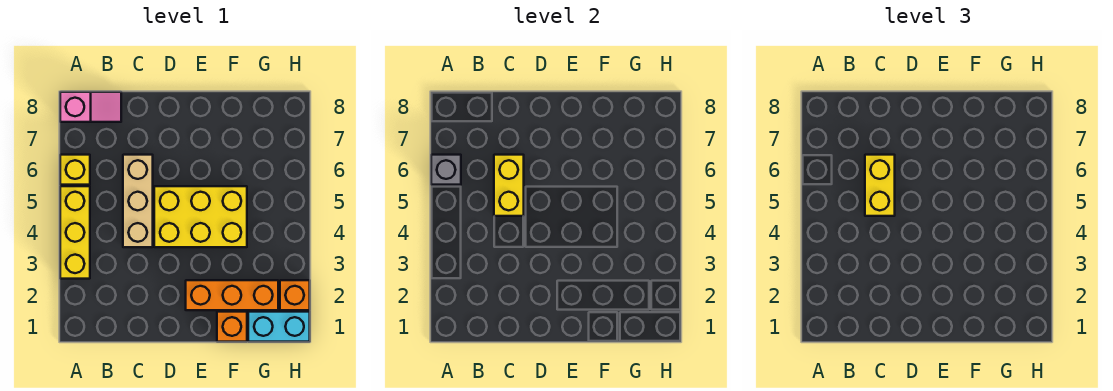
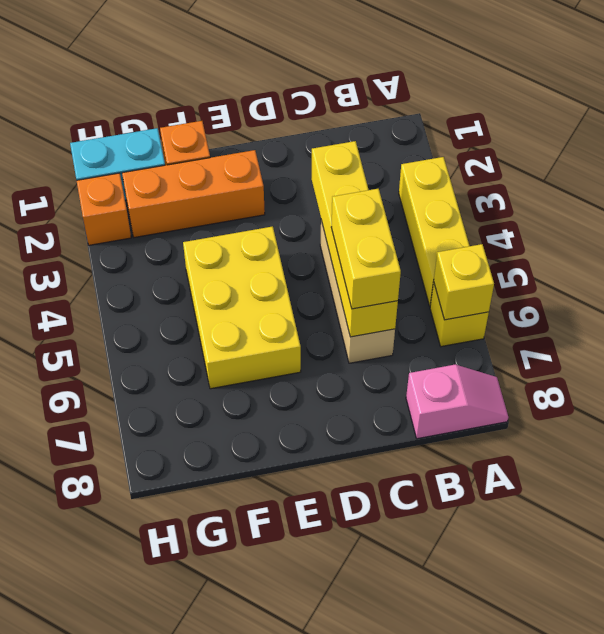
grey 1x1 brick [431,155,461,185] -> yellow 1x1 brick [434,244,494,320]
pink 1x2 slope [60,92,121,122] -> pink 1x2 slope turned to [406,365,508,439]
yellow 1x2 brick [494,155,524,216] -> yellow 1x4 brick [311,141,398,337]
yellow 2x3 brick [154,186,247,247] -> yellow 2x3 brick turned to [183,226,301,389]

